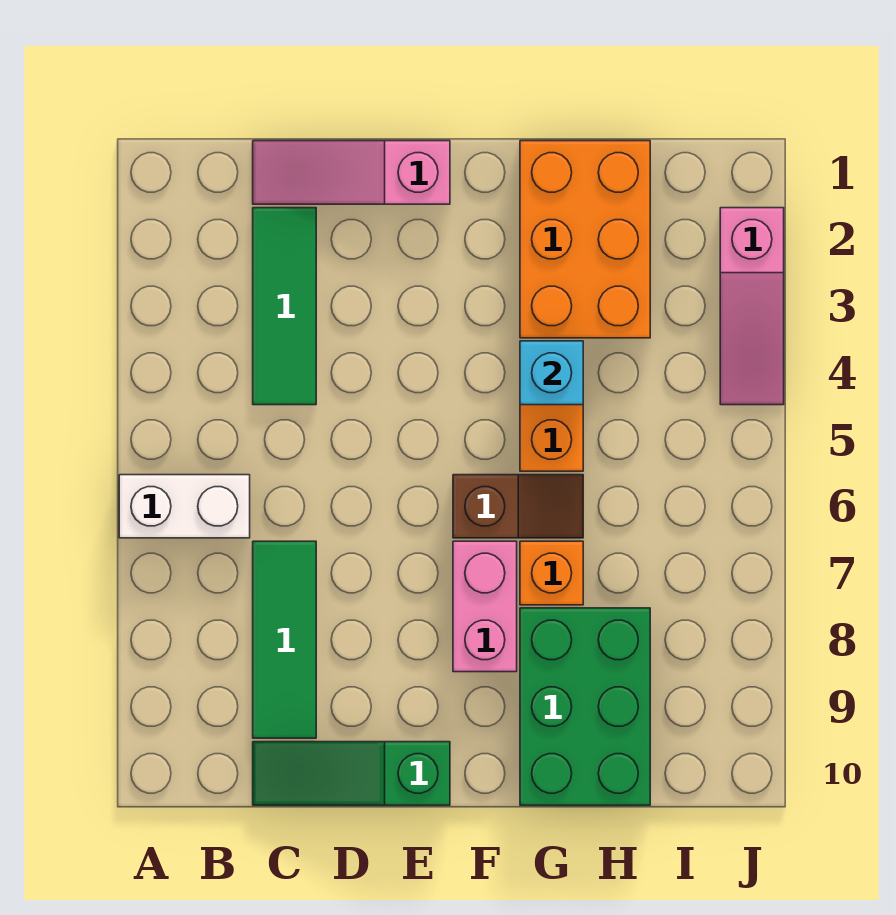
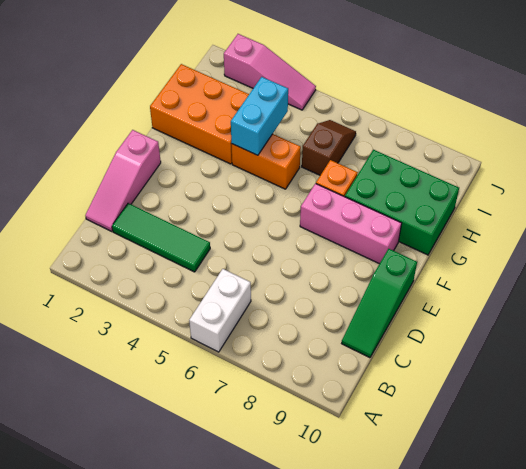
green 1x3 tile [253,541,316,738] -> none
brown 1x2 slope [453,475,583,538] -> brown 1x2 slope moved to [302,120,356,175]
pink 1x2 brick [453,541,517,672] -> pink 1x3 brick [300,184,402,264]
cyan 1x1 brick [520,341,583,405] -> cyan 1x2 brick [231,77,288,155]

